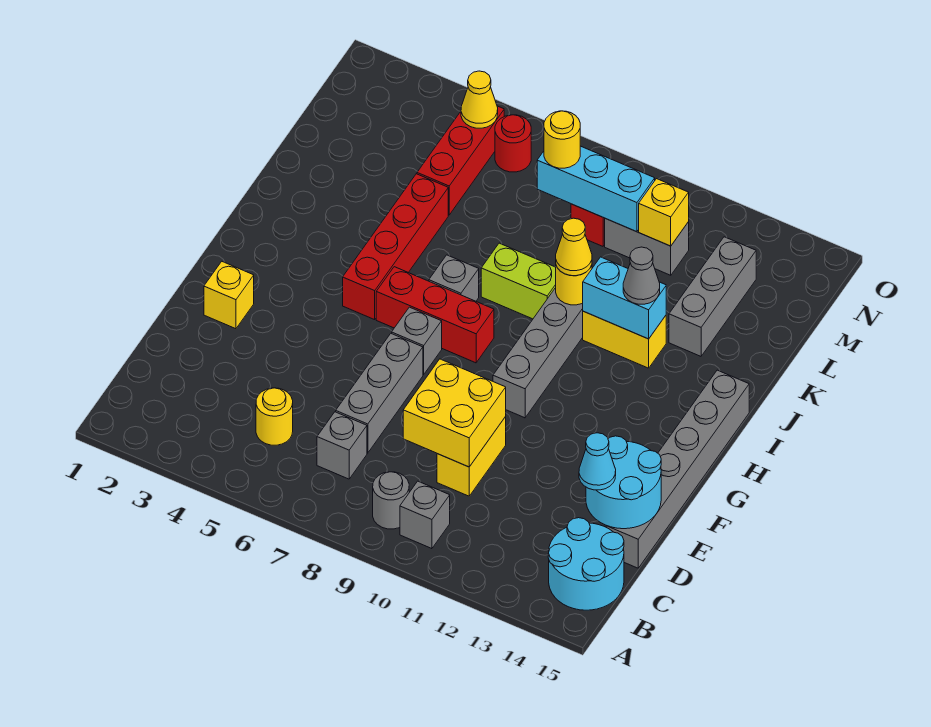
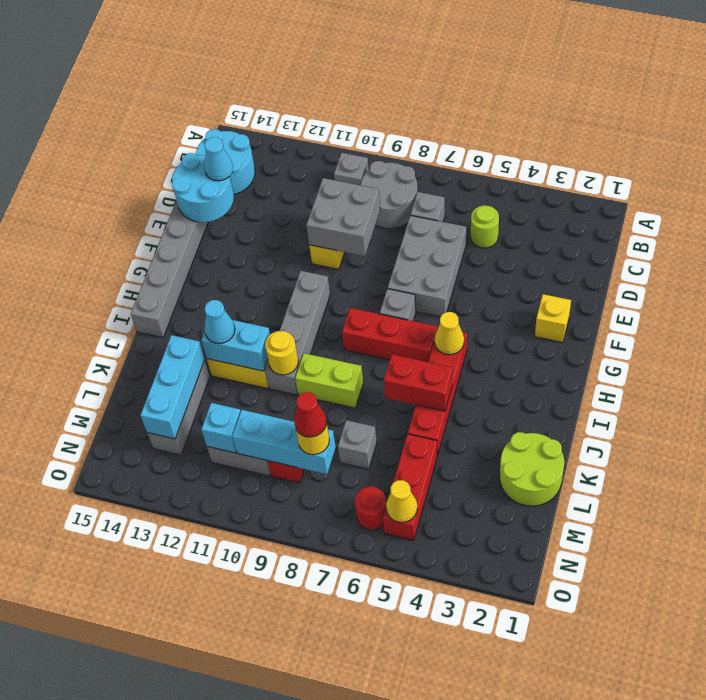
grey 1x1 round brick [373,472,409,529] -> grey 2x2 round brick [361,161,418,229]
yellow 1x1 round brick [256,388,293,445] -> lime 1x1 round brick [471,205,499,248]
grey 1x3 brick [336,333,423,453] -> grey 2x3 brick [388,215,466,317]
yellow 2x2 brick [403,359,506,467] -> grey 2x2 brick [306,178,380,256]
grey 1x1 brick [429,255,479,301] -> grey 1x1 brick moved to [338,420,377,469]
none -> red 1x2 brick [384,355,452,411]
yellow 1x1 cone [556,218,592,276] -> yellow 1x1 cone moved to [435,312,464,355]
grey 1x1 cone [623,247,660,304] -> cyan 1x1 cone [204,300,235,344]
none -> lime 2x2 round brick [500,432,564,506]
none -> cyan 1x3 brick [140,335,205,439]
none -> red 1x1 cone [294,392,326,437]
yellow 1x1 brick [639,179,689,246] -> cyan 1x1 brick [201,403,241,453]

